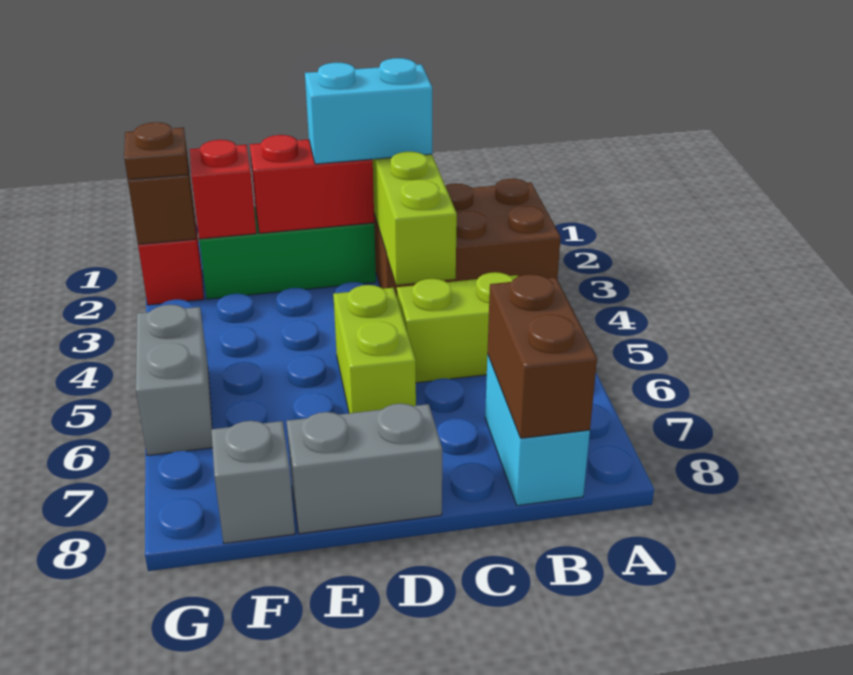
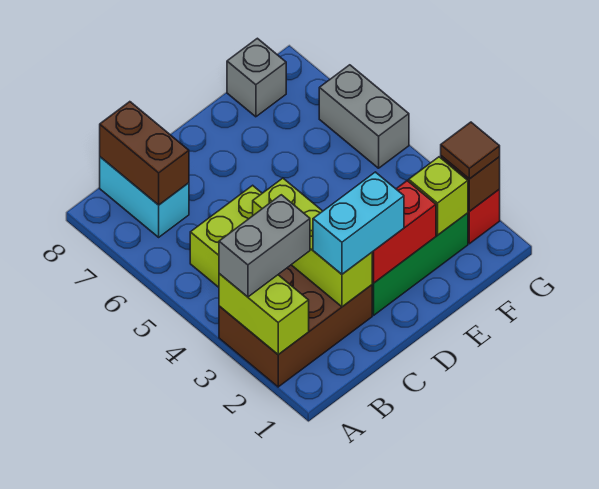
lime 1x2 brick [333,285,416,413] -> lime 1x2 brick moved to [219,274,309,355]
grey 1x2 brick [287,404,442,534] -> grey 1x2 brick moved to [219,195,310,297]
red 1x1 brick [190,140,256,239] -> lime 1x1 brick [409,157,468,235]
brown 1x1 plate [124,122,188,180] -> brown 1x1 tile [441,122,500,179]

